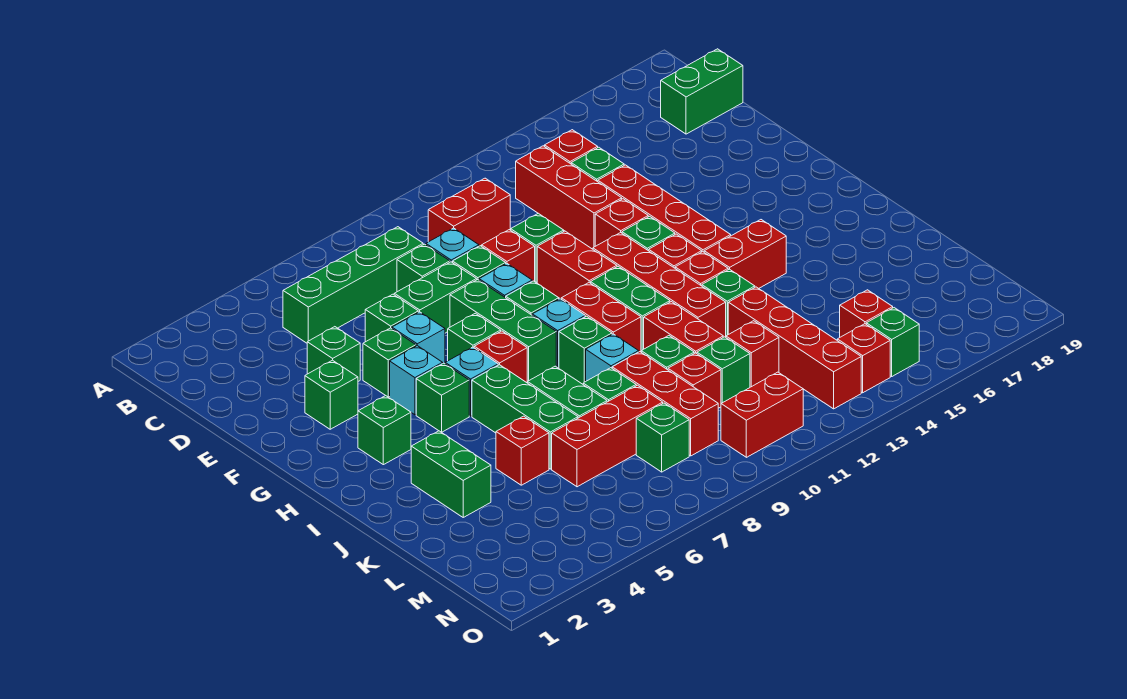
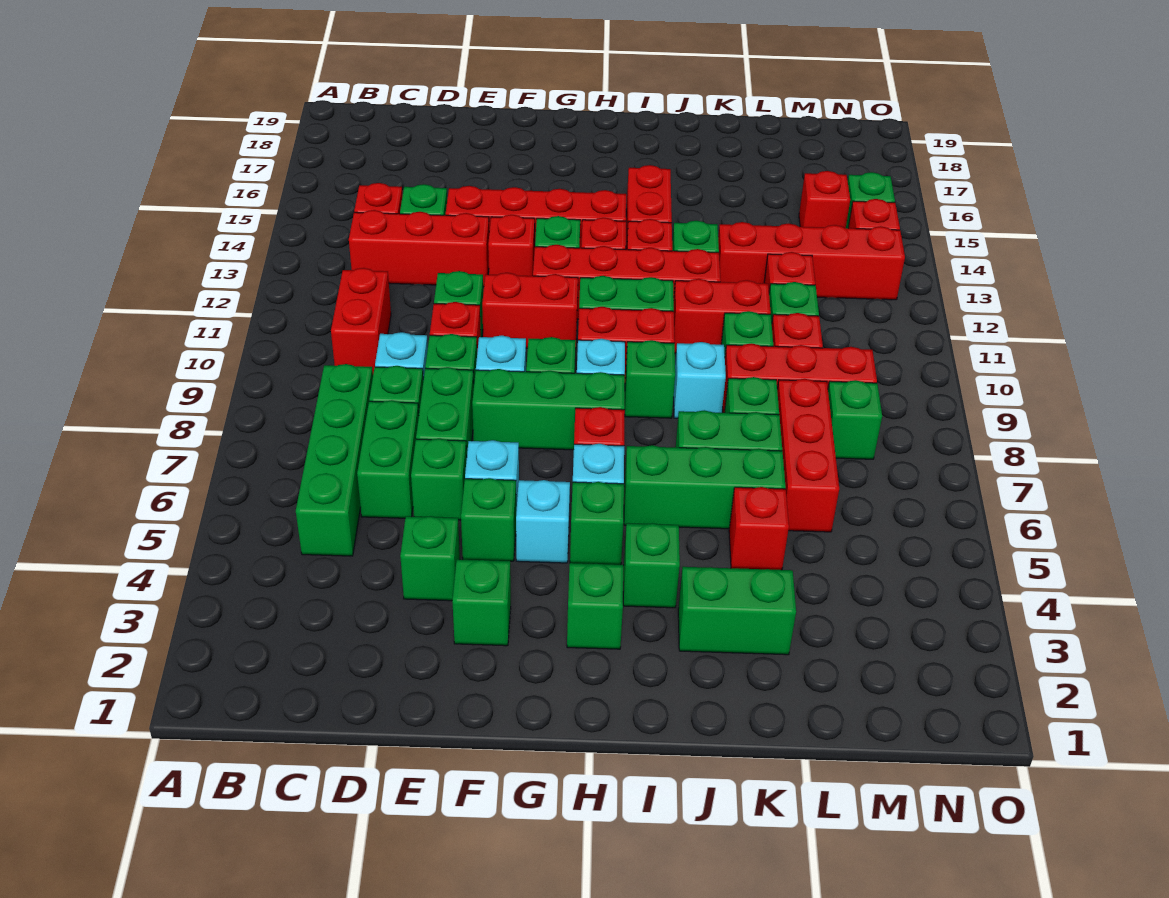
green 1x2 brick [661,49,743,134] -> green 1x2 brick moved to [357,400,419,518]
green 1x1 brick [448,313,501,361] -> green 1x1 brick moved to [623,523,680,608]
red 1x2 brick [721,372,803,457] -> none

